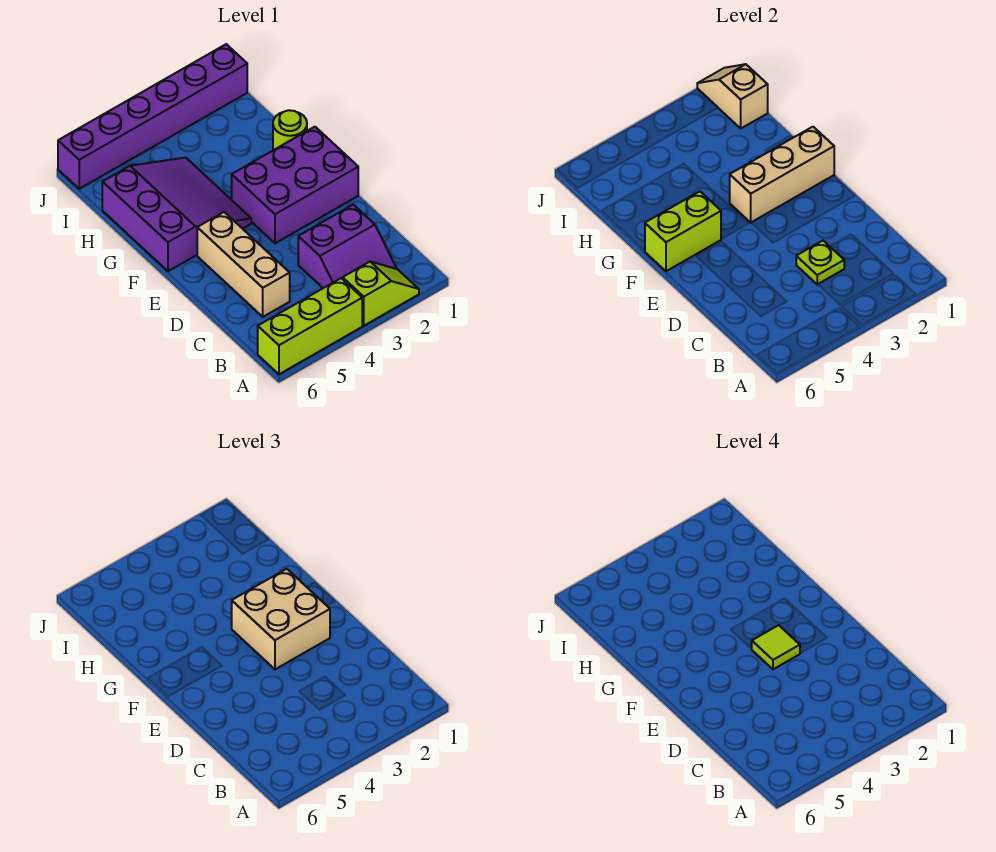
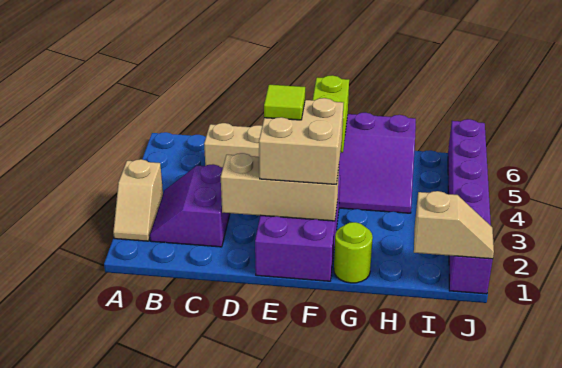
lime 1x2 slope [343,262,419,326] -> tan 1x2 slope [113,159,163,241]
lime 1x3 brick [258,278,362,374] -> none
lime 1x1 plate [796,241,844,285] -> none
tan 1x3 brick [730,127,834,223] -> tan 1x3 brick turned to [221,153,339,221]

